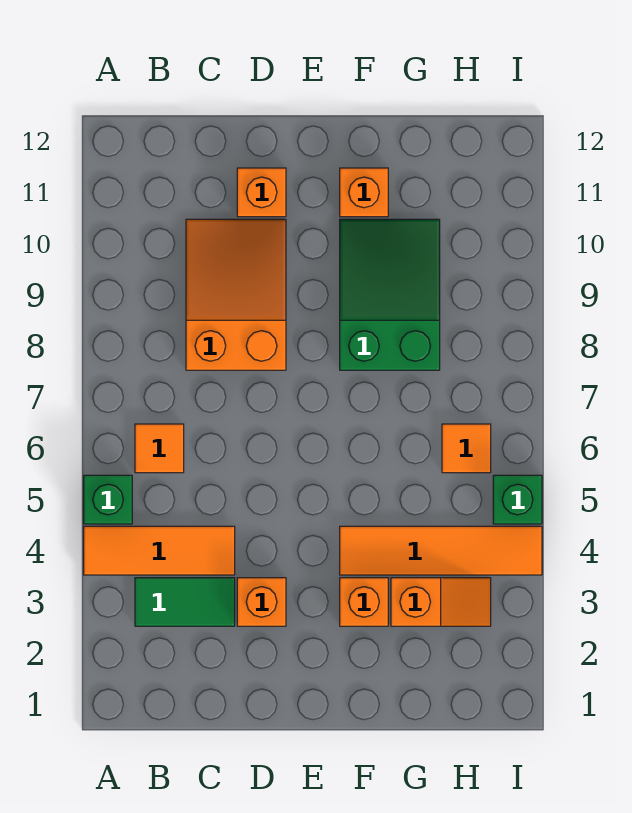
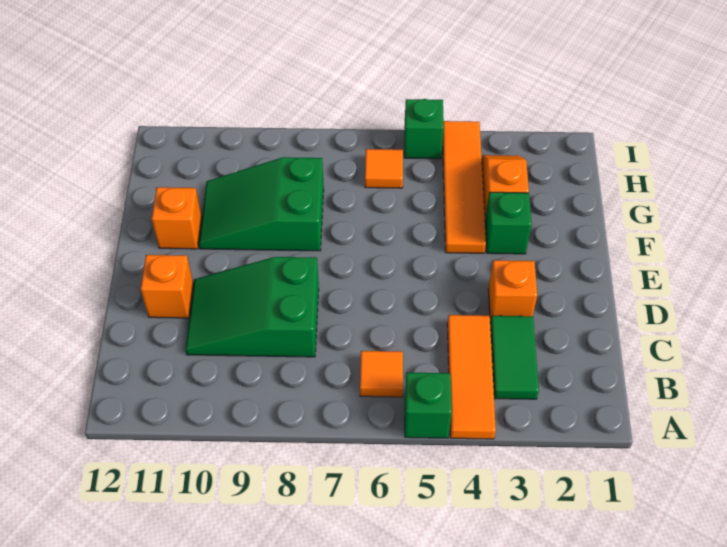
orange 2x3 slope [186,219,286,370] -> green 2x3 slope [185,257,319,357]
orange 1x1 brick [340,578,388,626] -> green 1x1 brick [485,192,532,254]

